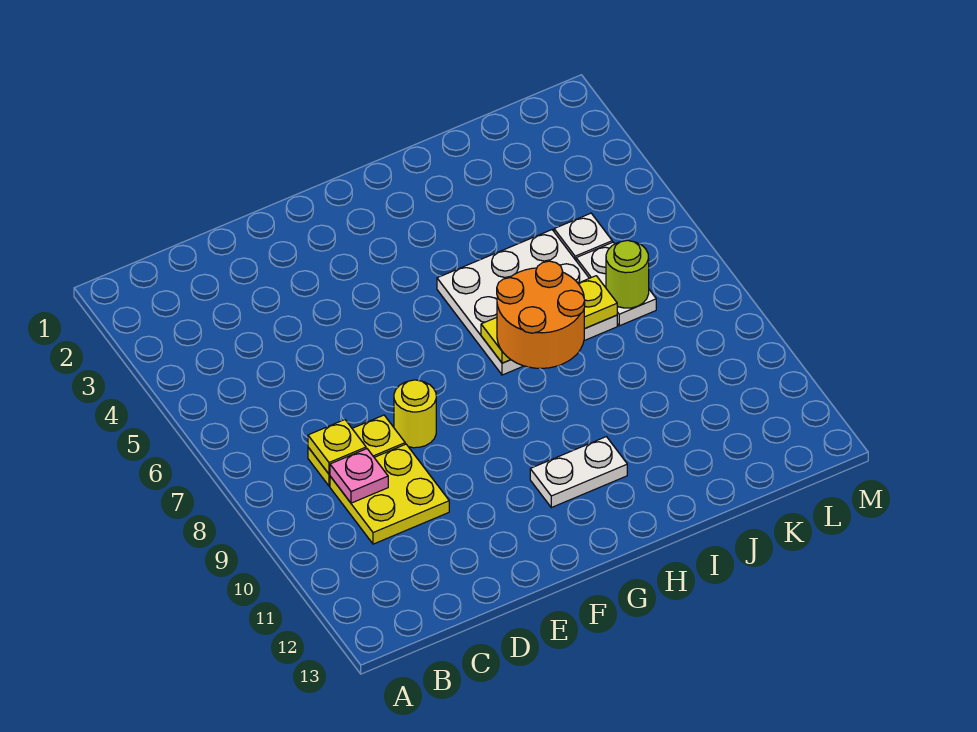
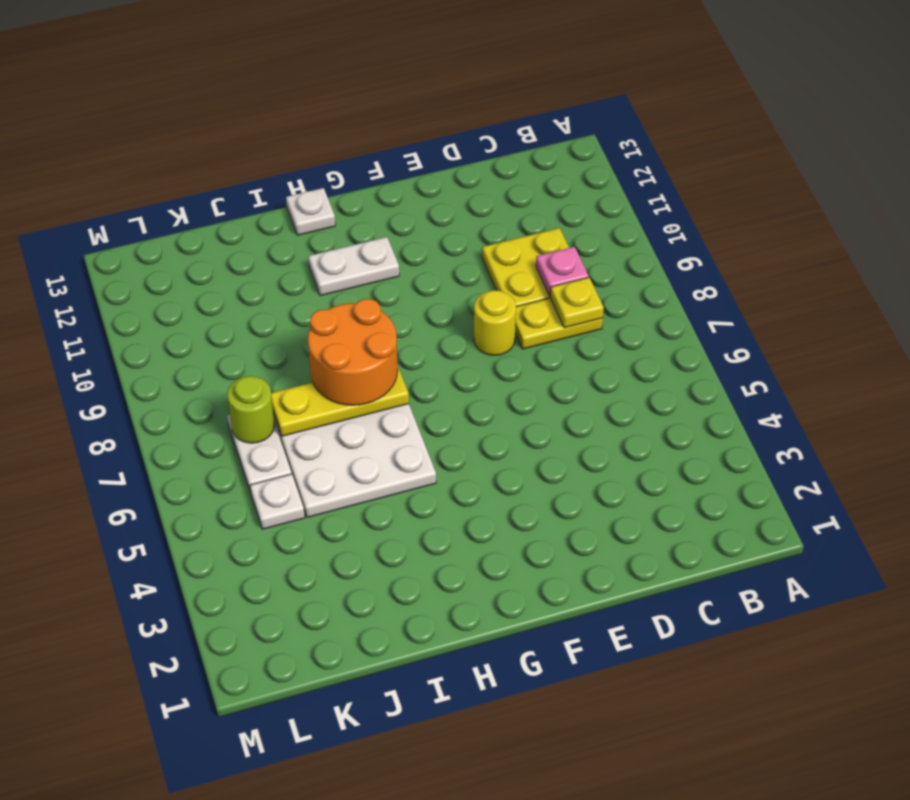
none -> white 1x1 plate [286,188,335,235]

